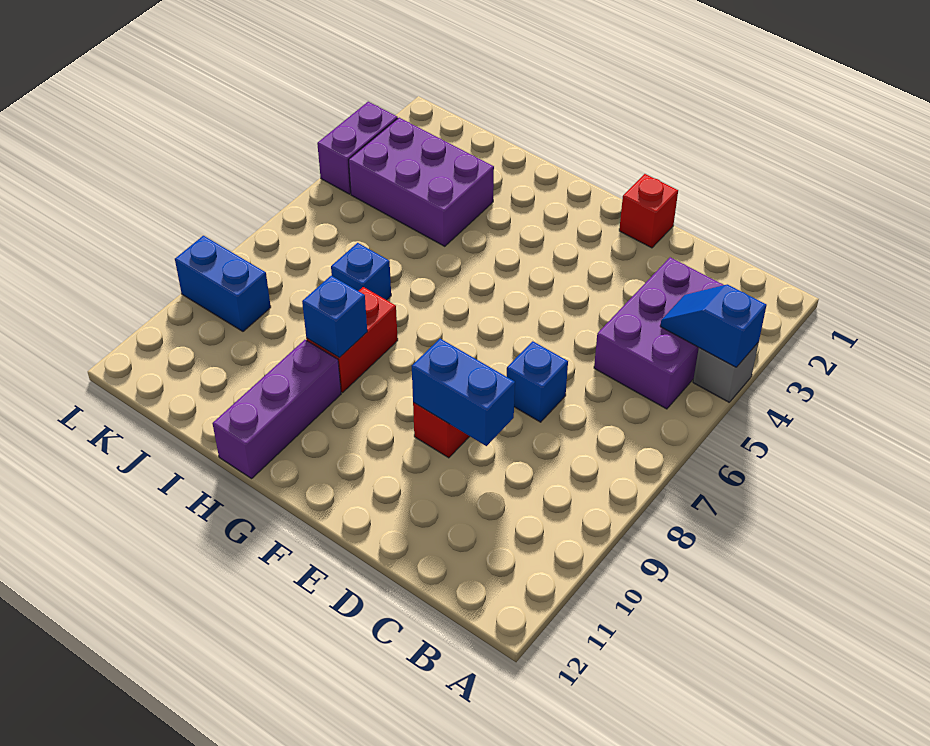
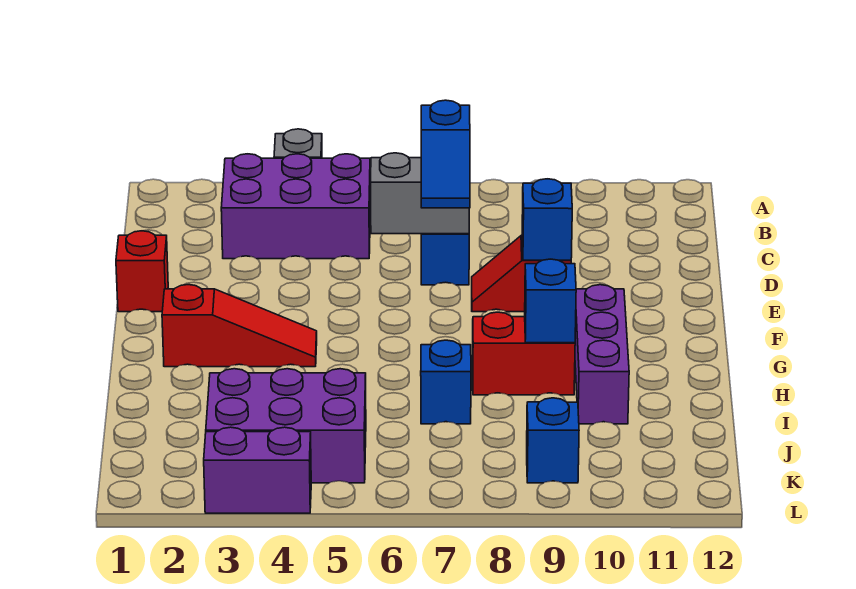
blue 1x2 slope [660,284,767,367] -> blue 1x2 slope moved to [421,100,470,208]
none -> grey 1x2 brick [371,153,469,234]
blue 1x2 brick [412,339,515,446] -> blue 1x1 brick [522,179,572,260]
none -> red 1x3 slope [162,285,317,367]
purple 1x3 brick [212,340,341,479] -> purple 1x3 brick turned to [575,285,629,424]
purple 2x3 brick [349,118,494,246] -> purple 2x3 brick turned to [206,369,366,483]
blue 1x2 brick [175,236,271,331] -> blue 1x1 brick [527,398,579,483]

